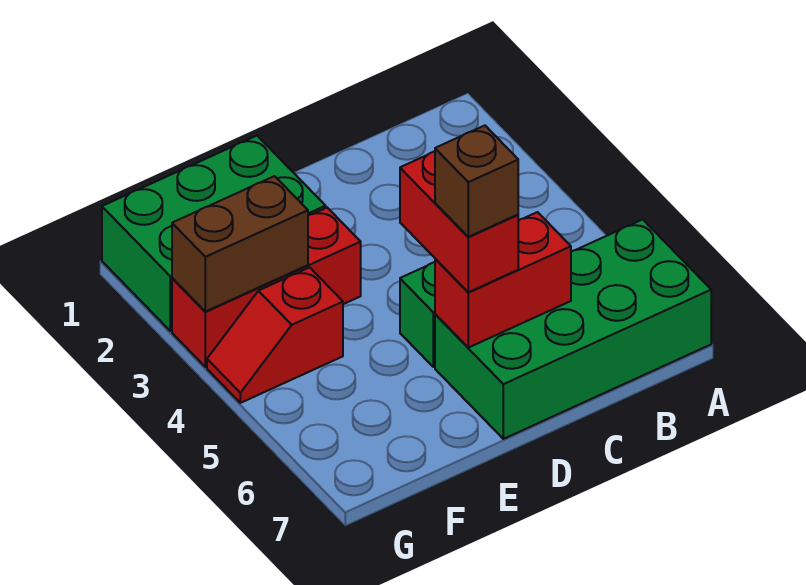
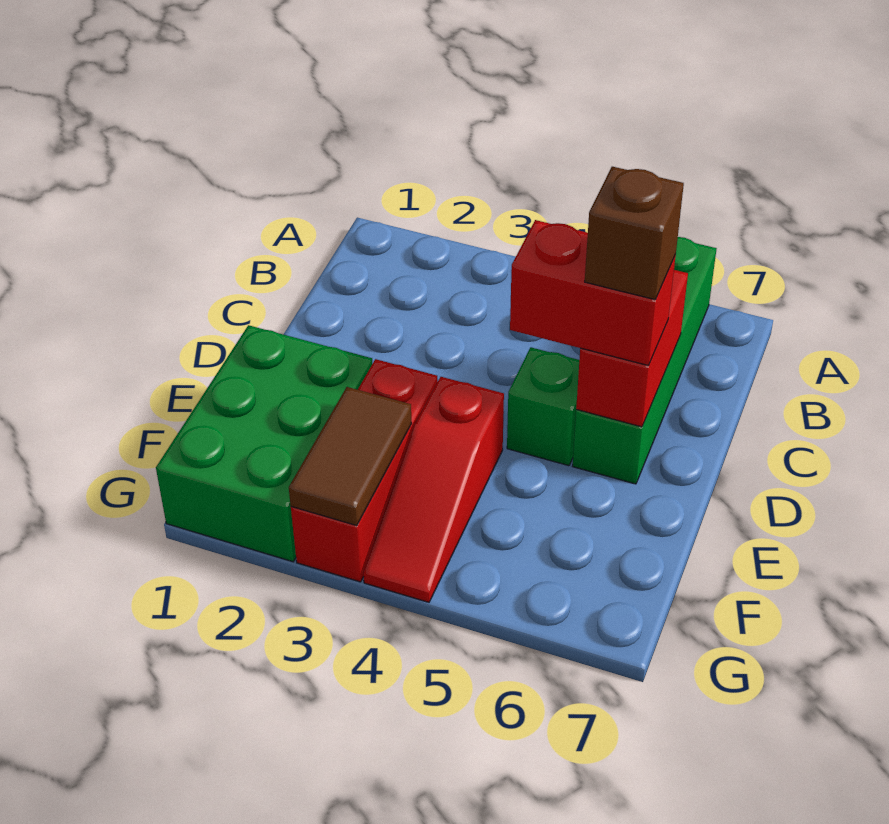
green 2x4 brick [435,220,711,439] -> green 1x4 brick [573,237,717,484]
brown 1x2 brick [172,176,308,312] -> brown 1x2 tile [289,387,412,526]
red 1x2 slope [207,267,343,403] -> red 1x3 slope [363,377,504,602]

